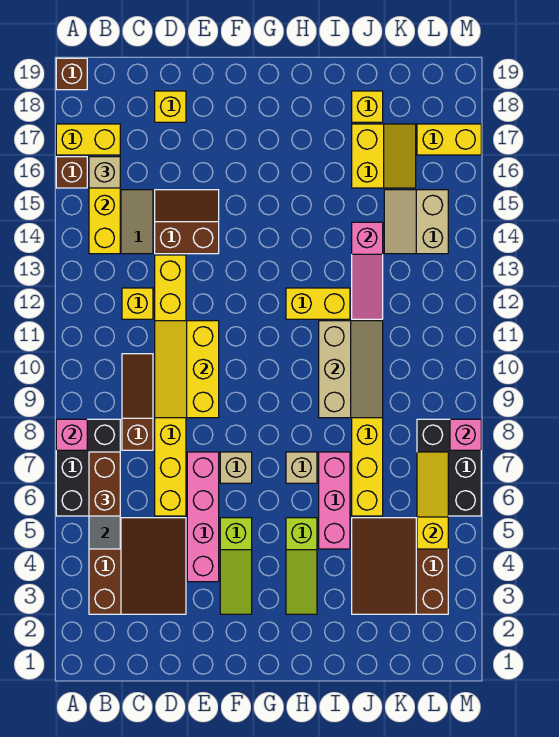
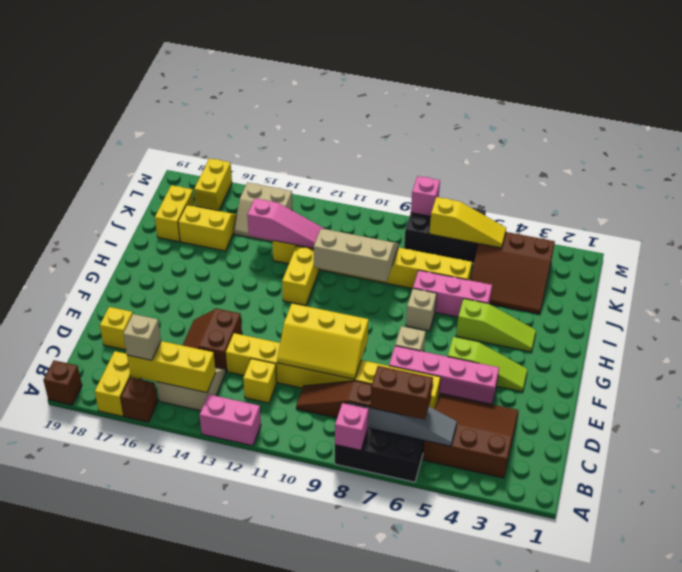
none -> pink 1x2 brick [200,394,261,446]
yellow 1x1 brick [352,91,383,122] -> yellow 1x2 brick [155,185,194,242]
yellow 1x3 slope [417,452,448,549] -> yellow 1x3 slope turned to [430,197,506,248]

